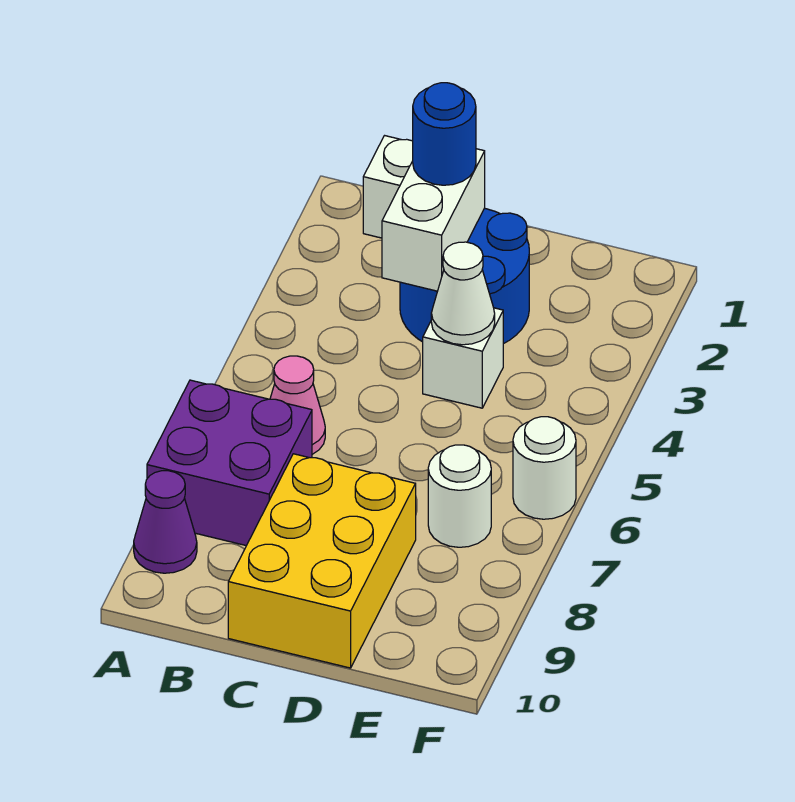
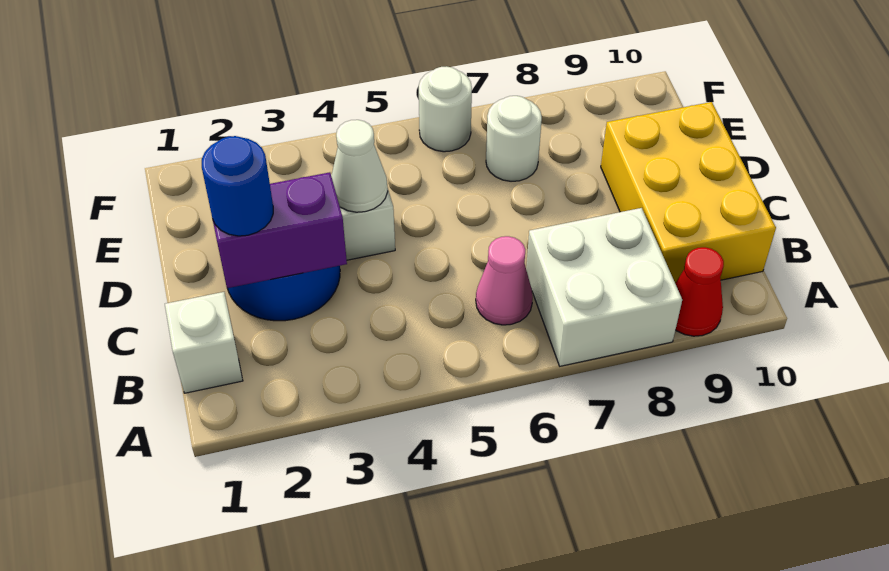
purple 2x2 brick [147,380,312,546] -> white 2x2 brick [526,208,682,366]
purple 1x1 cone [134,471,197,573] -> red 1x1 cone [675,247,724,336]
white 1x2 brick [382,149,485,291] -> purple 1x2 brick [213,172,347,288]
yellow 2x3 brick [228,454,416,668] -> yellow 2x3 brick turned to [601,102,776,283]

